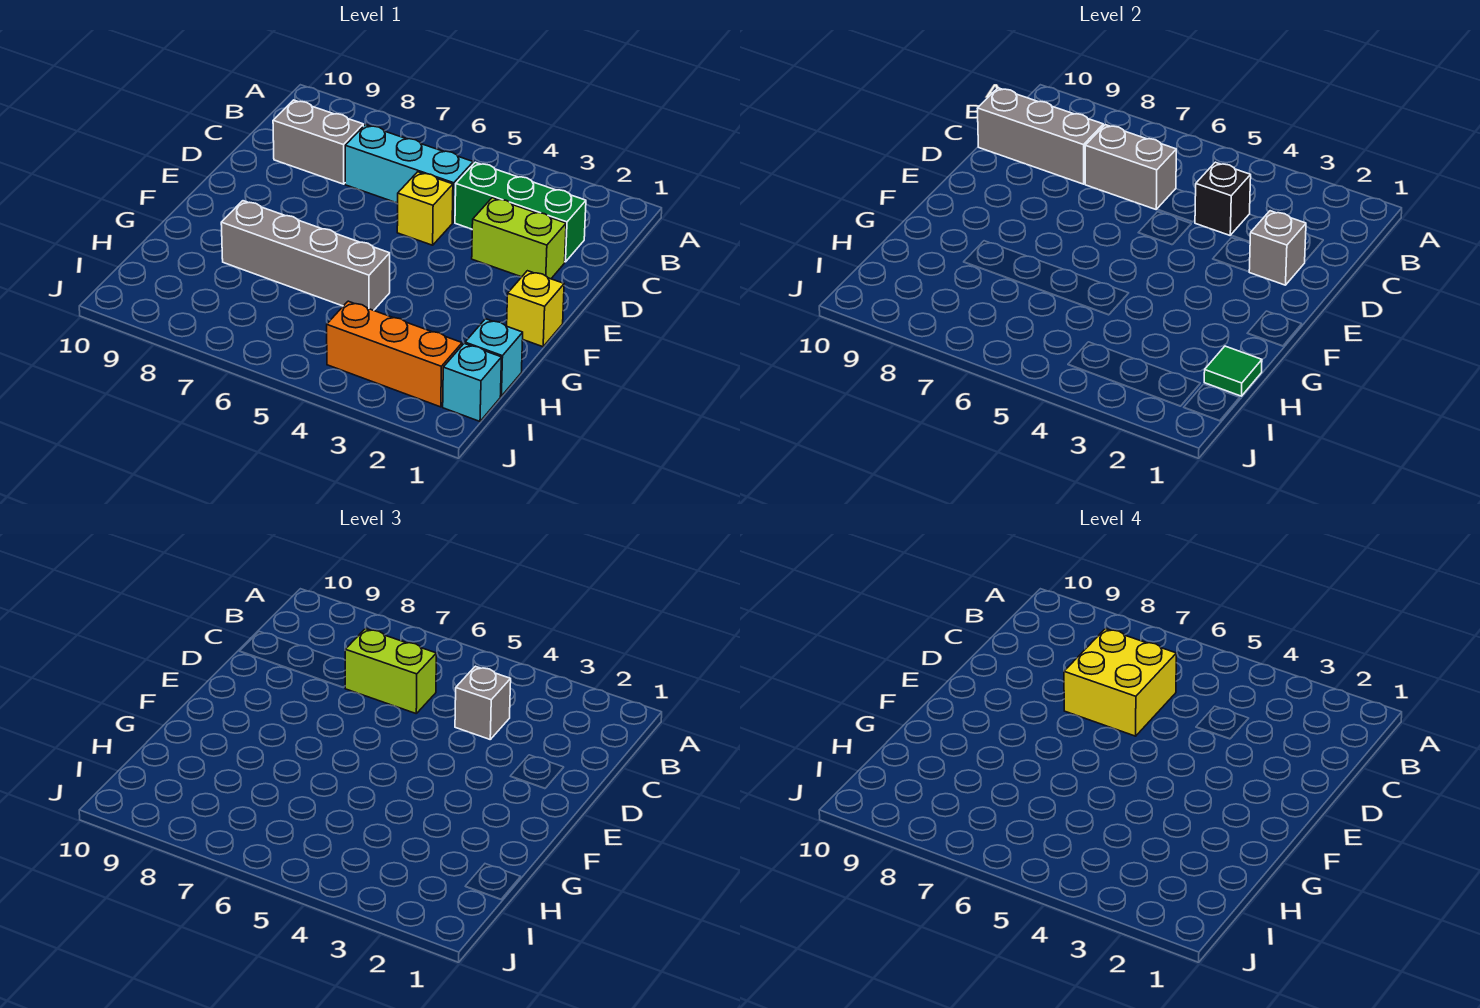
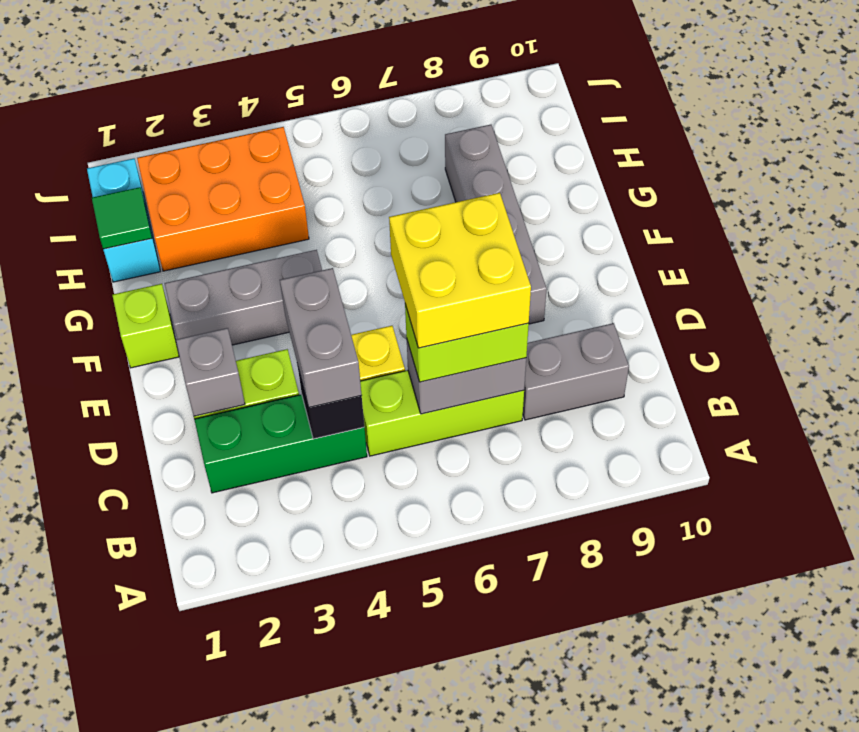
grey 1x1 brick [455,666,511,739] -> grey 1x2 brick [280,268,361,407]
cyan 1x3 brick [345,125,473,222] -> lime 1x3 brick [360,370,524,456]
grey 1x3 brick [977,88,1103,184] -> grey 1x3 brick moved to [165,250,322,345]
yellow 1x1 brick [507,271,564,347] -> lime 1x1 brick [112,284,179,368]
grey 1x4 brick [221,201,390,310] -> grey 1x4 brick turned to [445,125,547,324]
orange 1x3 brick [327,301,462,407] -> orange 2x3 brick [137,127,309,271]

